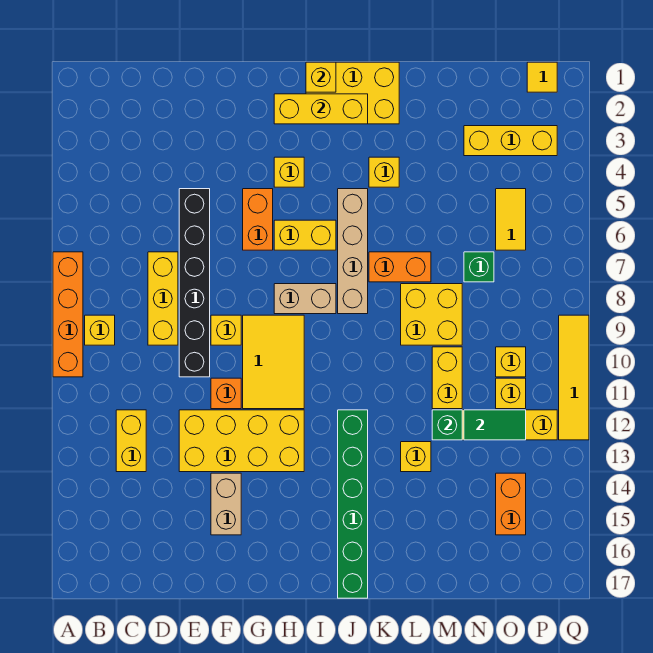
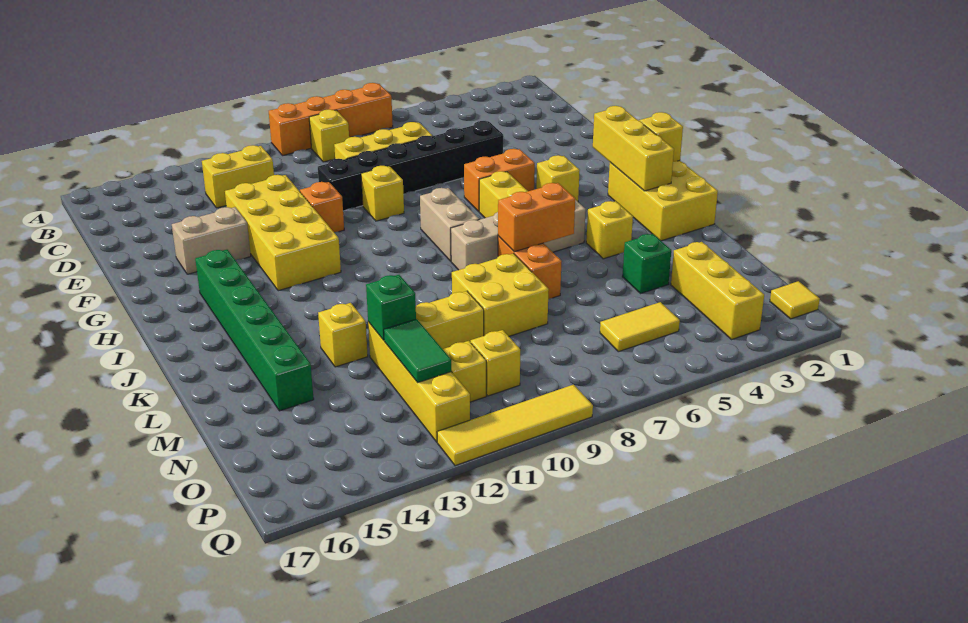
yellow 2x3 tile [243,315,304,409] -> none
green 1x6 brick [338,410,368,598] -> green 1x6 brick turned to [195,250,314,411]
green 1x1 brick [464,252,494,282] -> green 1x1 brick moved to [622,234,671,293]
orange 1x2 brick [496,473,526,535] -> orange 1x2 brick moved to [498,183,575,252]

